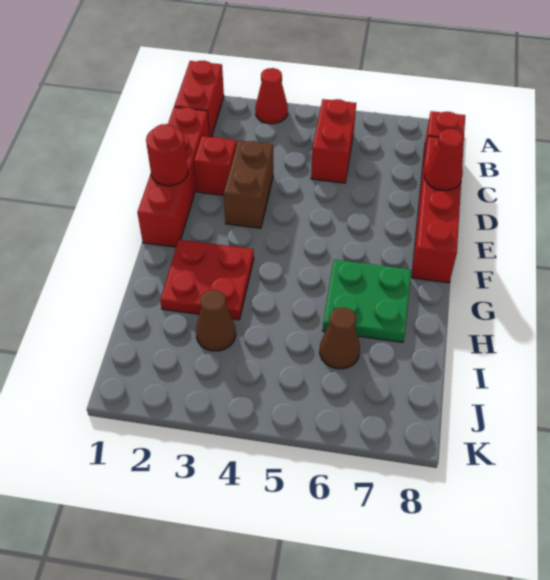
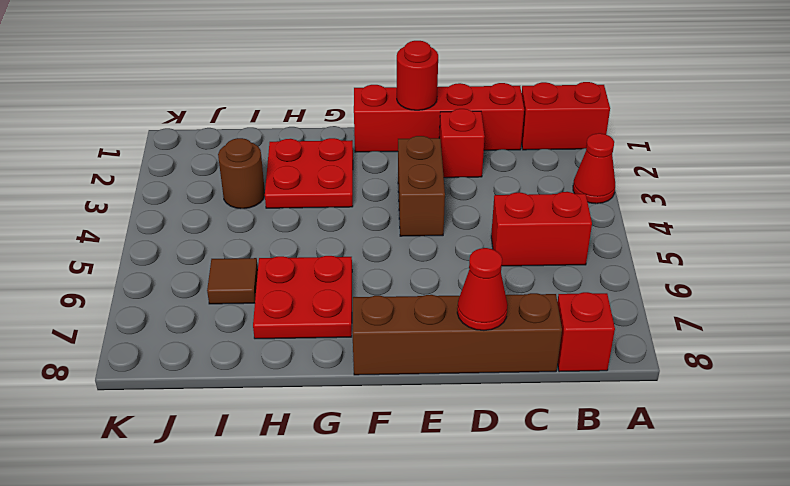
red 1x4 brick [412,136,464,283] -> brown 1x4 brick [352,293,562,375]
brown 1x2 brick [224,140,273,228] -> brown 1x2 brick turned to [398,136,445,236]
green 2x2 plate [323,260,411,342] -> red 2x2 plate [253,256,352,339]
brown 1x1 cone [196,290,236,351] -> brown 1x1 round brick [218,138,265,209]
brown 1x1 cone [320,307,360,369] -> brown 1x1 tile [207,258,258,304]

